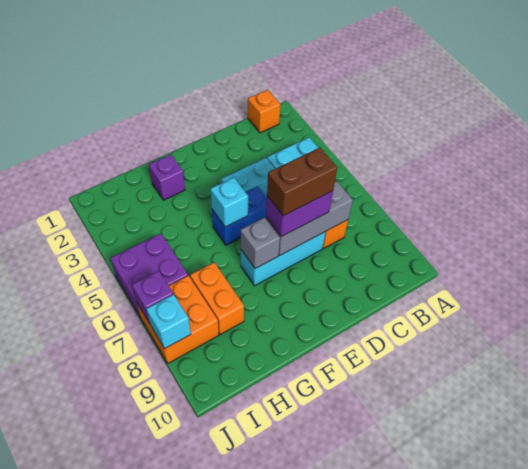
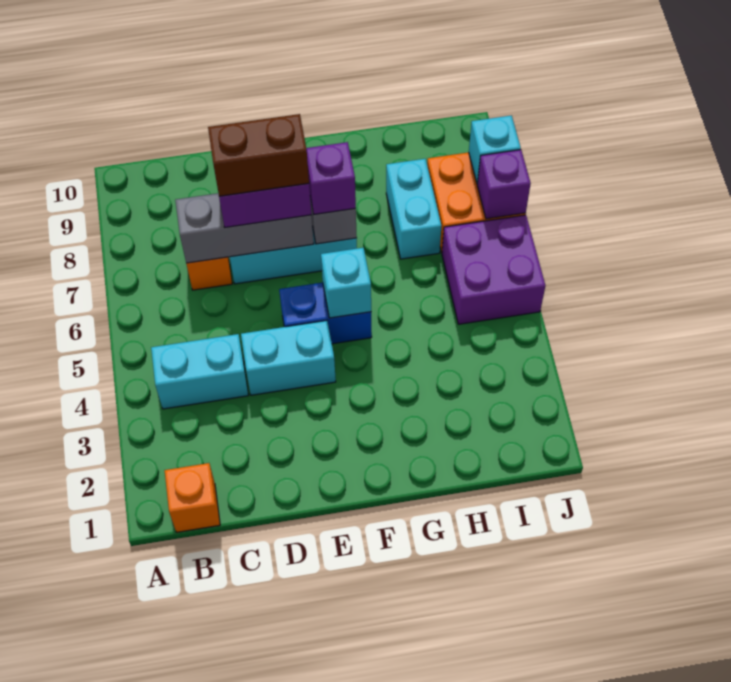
purple 1x1 brick [149,154,185,200] -> purple 1x1 brick moved to [306,142,356,214]
orange 1x2 brick [190,263,244,335] -> cyan 1x2 brick [386,159,441,259]

